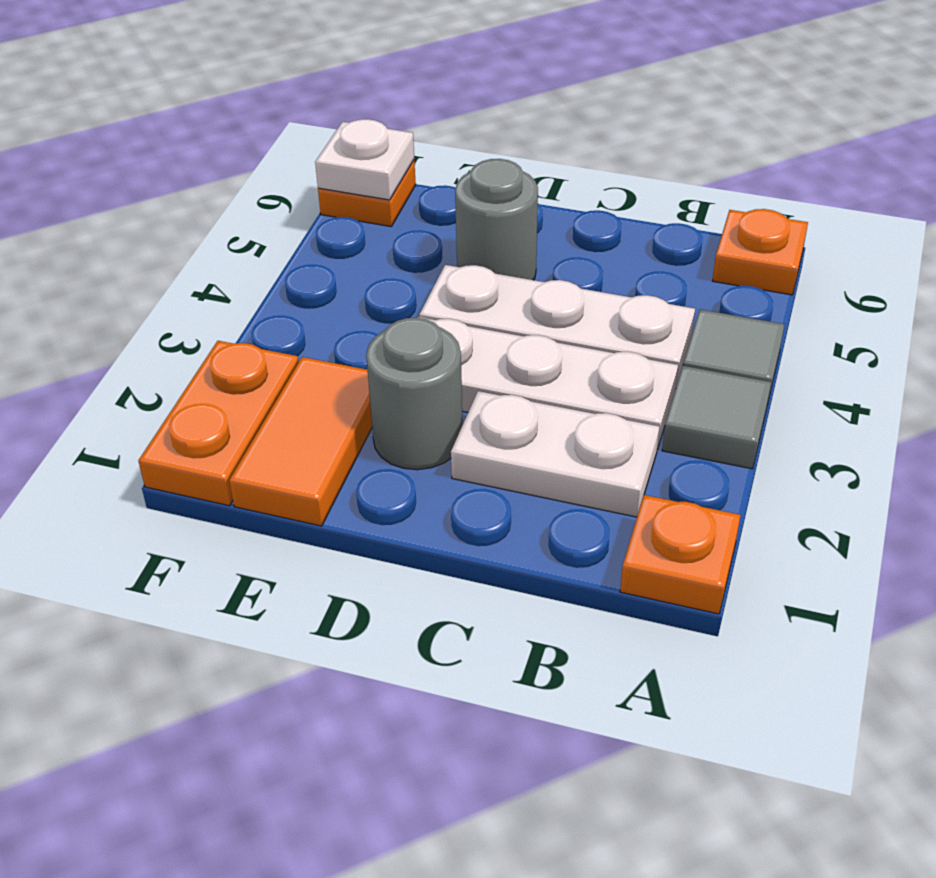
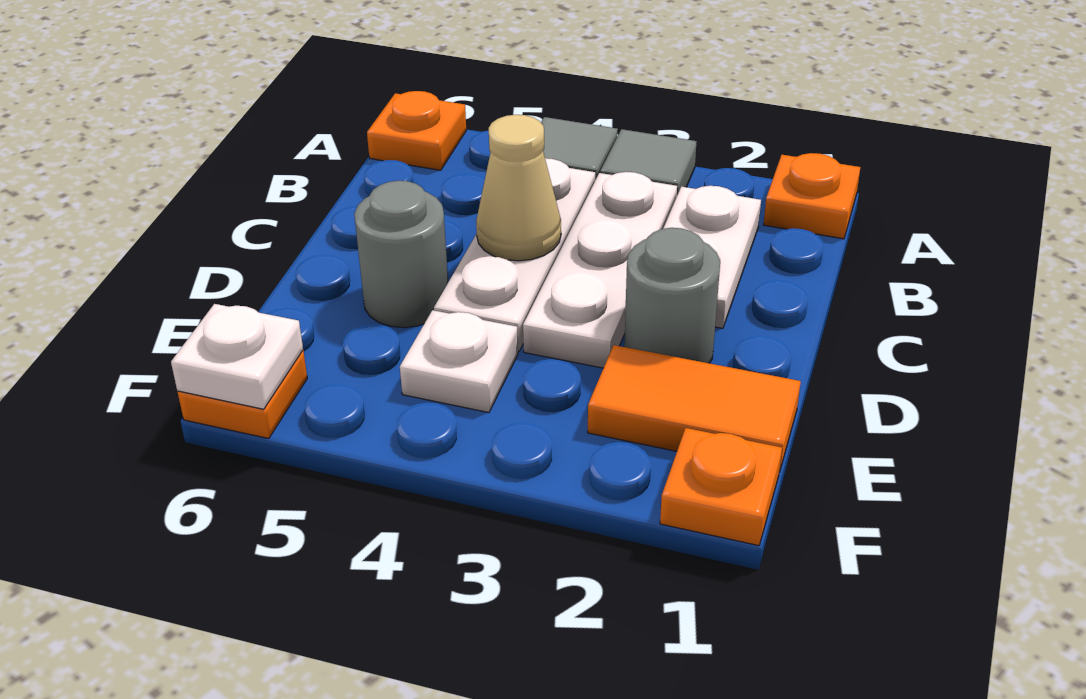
none -> tan 1x1 cone [476,115,561,261]
none -> white 1x1 plate [400,310,518,413]
orange 1x2 plate [138,341,299,506] -> orange 1x1 plate [660,428,782,546]

